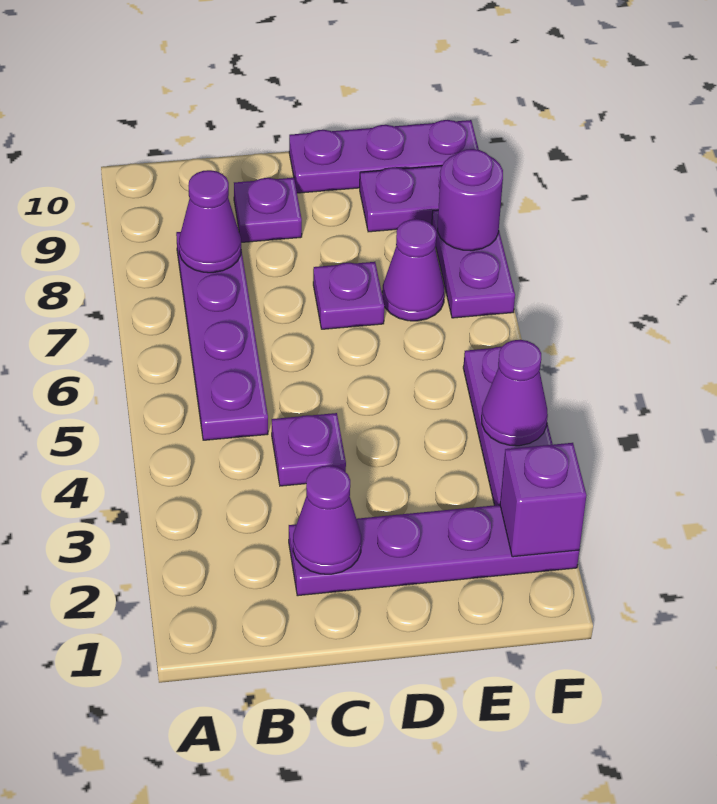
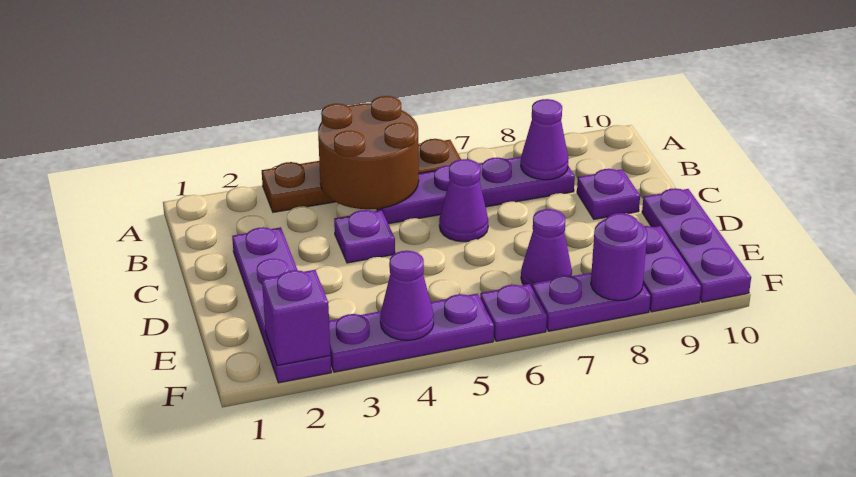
none -> brown 1x4 plate [262,139,461,212]
none -> brown 2x2 round brick [318,96,419,209]
purple 1x1 cone [293,466,361,574] -> purple 1x1 cone moved to [439,159,488,242]
purple 1x1 plate [313,262,384,329] -> purple 1x1 plate moved to [480,284,547,341]

